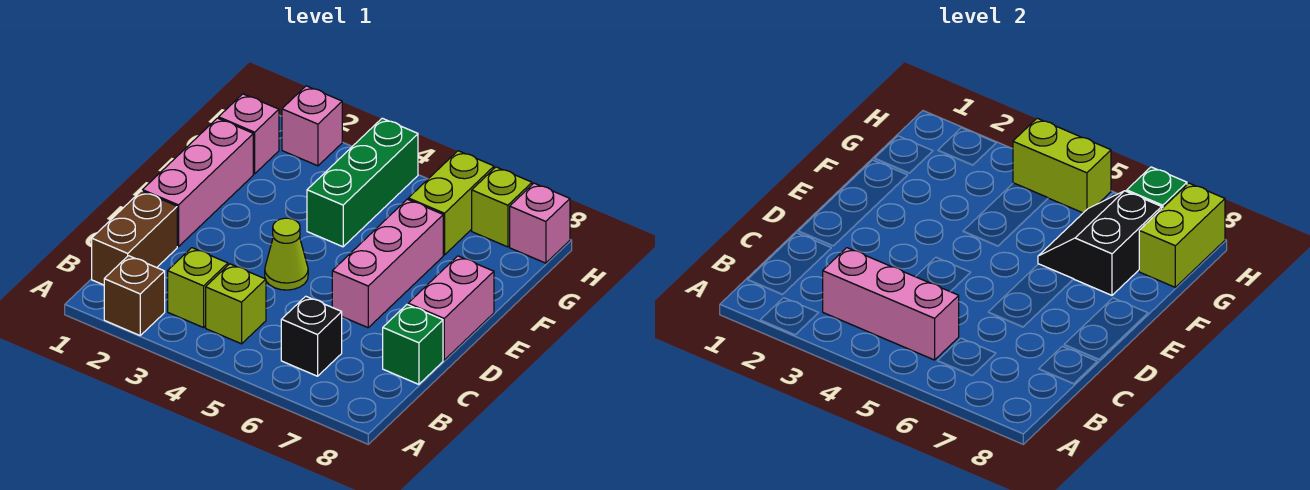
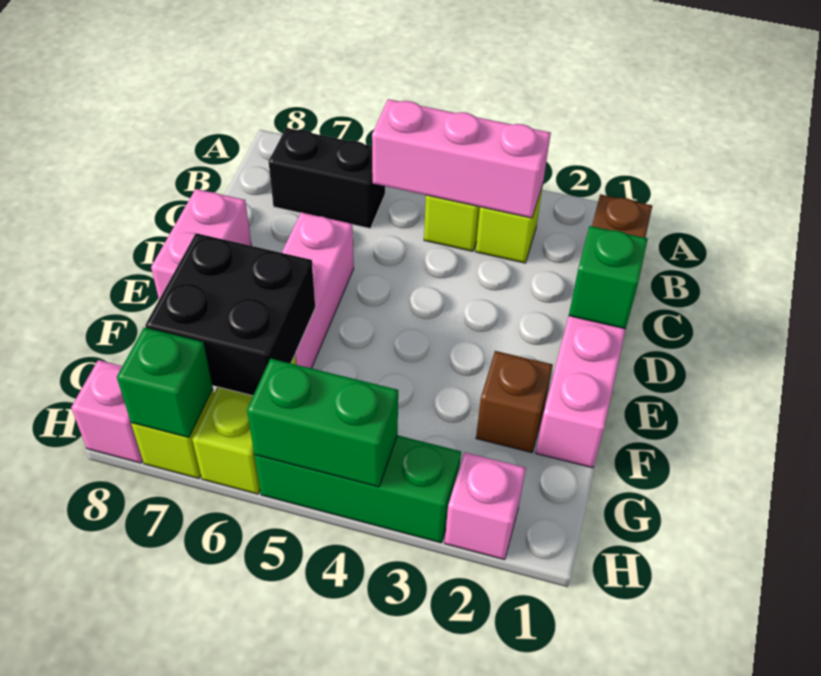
brown 1x1 brick [104,256,165,335] -> brown 1x1 brick moved to [476,351,553,453]
black 1x1 brick [281,296,342,376] -> black 1x2 brick [269,128,385,228]
green 1x1 brick [383,305,443,384] -> green 1x1 brick moved to [569,226,648,329]
lime 1x1 cone [265,218,308,290] -> none
green 1x3 brick [307,118,418,247] -> green 1x3 brick turned to [255,435,461,543]
black 2x2 slope [1038,191,1162,295] -> black 2x2 brick [145,233,315,396]
pink 1x1 brick [219,94,279,174] -> none
lime 1x2 brick [1139,183,1225,287] -> none
lime 1x2 brick [1013,118,1111,213] -> green 1x2 brick [247,358,398,487]

